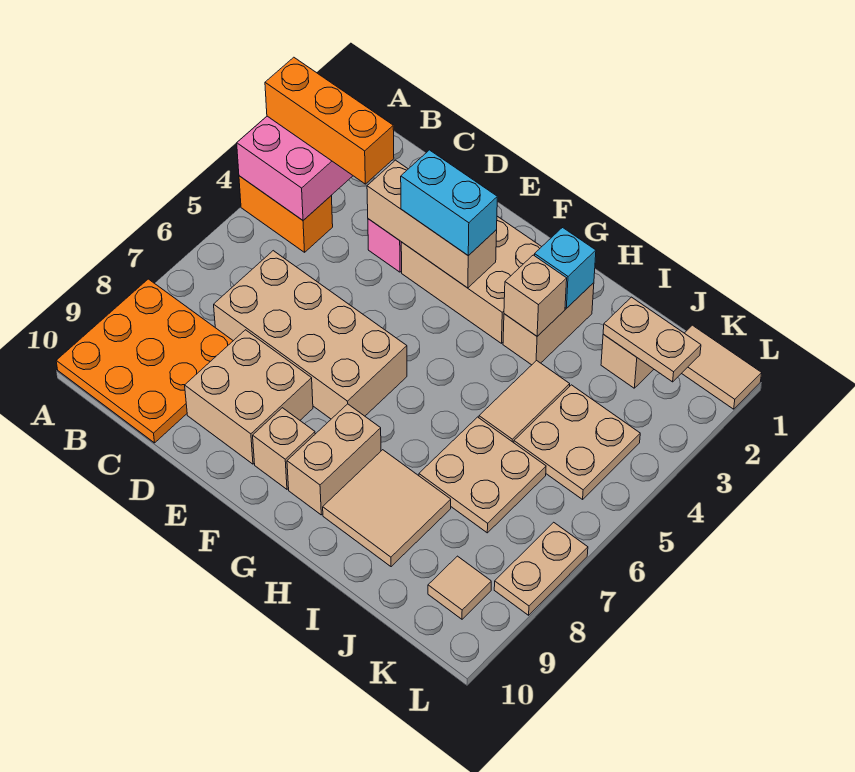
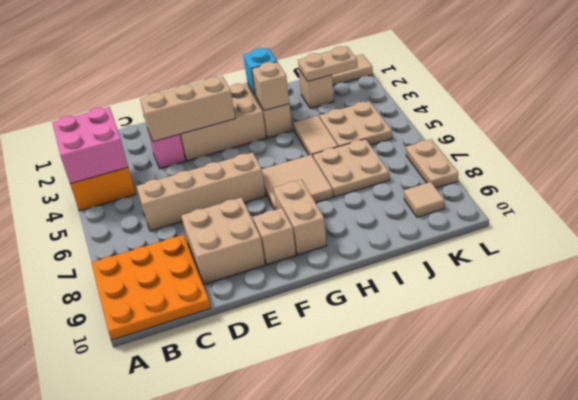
orange 1x3 brick [265,57,394,184] -> none
tan 2x4 brick [214,251,407,419] -> tan 1x4 brick [136,152,266,231]
cyan 1x2 brick [401,150,497,256] -> none
tan 2x2 tile [323,450,451,567] -> tan 2x2 tile moved to [262,155,333,210]

